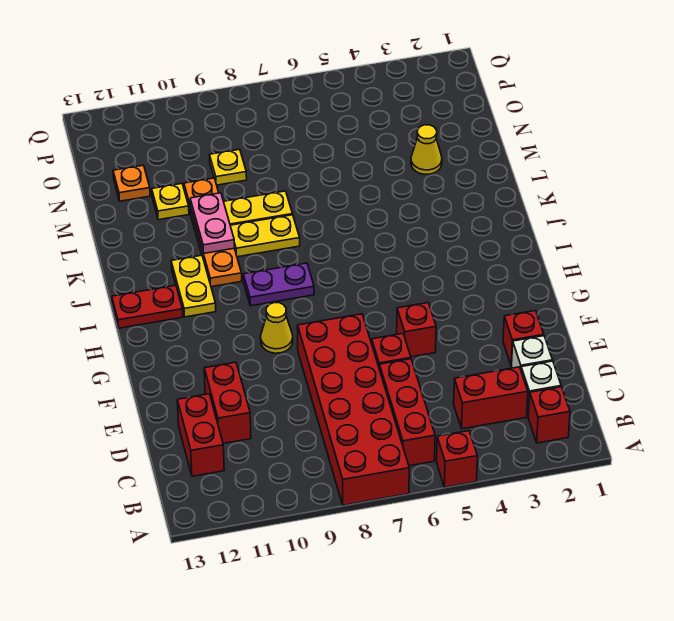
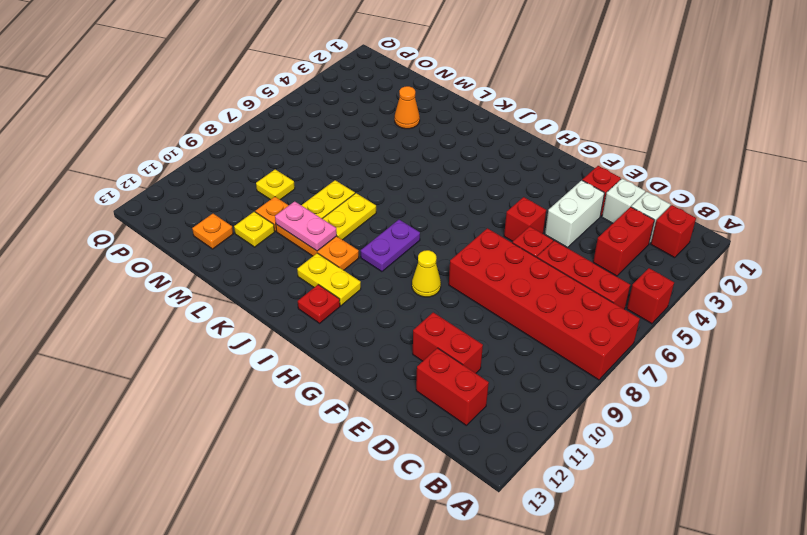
none -> white 1x2 brick [545,180,604,247]
red 1x2 plate [112,285,183,328] -> red 1x1 plate [298,285,340,323]
yellow 1x1 cone [411,125,442,174] -> orange 1x1 cone [395,86,420,129]

